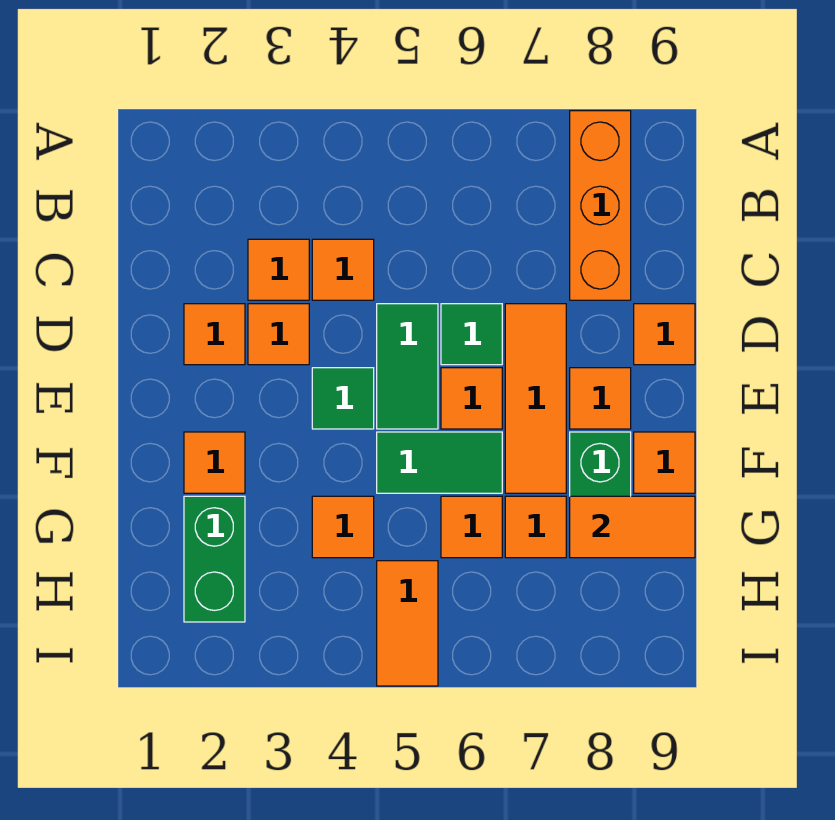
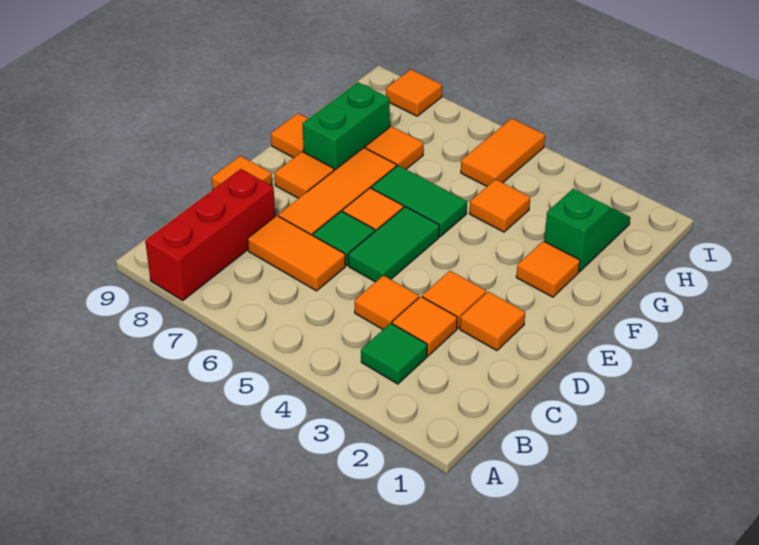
orange 1x3 brick [570,111,631,300] -> red 1x3 brick [145,169,275,300]
green 1x1 tile [312,368,374,429] -> green 1x1 tile moved to [361,323,427,384]
green 1x2 brick [184,496,245,622] -> green 1x2 slope [544,189,630,272]
orange 1x1 tile [441,496,502,558] -> orange 1x1 tile moved to [386,69,442,116]
orange 1x2 tile [570,496,695,558] -> orange 1x2 tile moved to [248,216,345,291]

